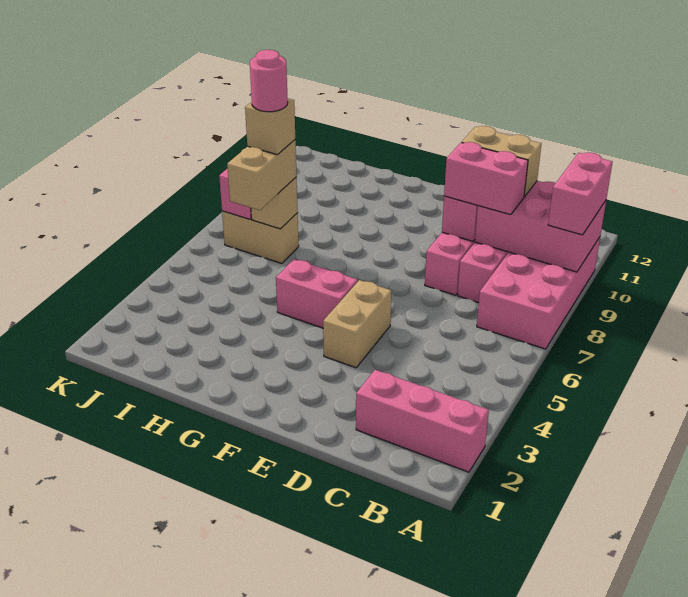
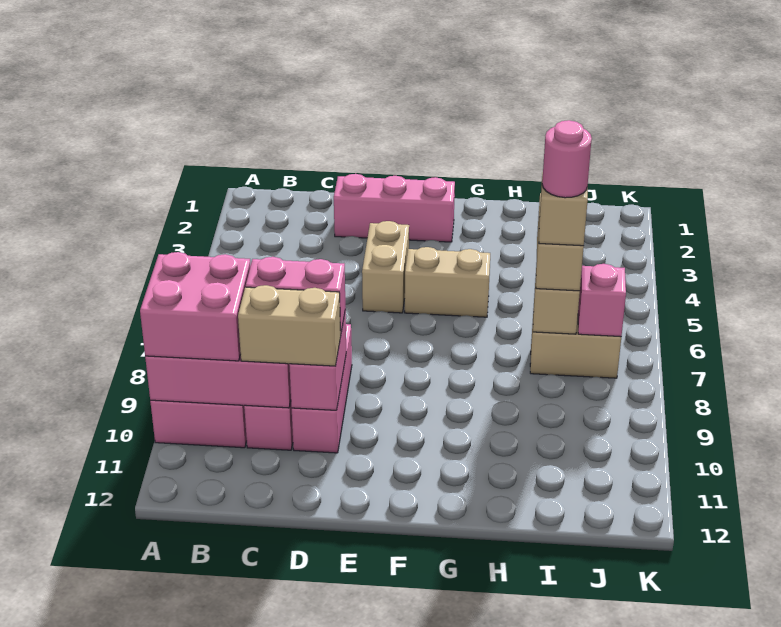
pink 1x3 brick [356,370,489,472] -> pink 1x3 brick moved to [334,174,455,242]
pink 1x2 brick [548,152,612,235] -> pink 2x2 brick [140,252,251,361]
pink 1x2 brick [276,259,358,328] -> tan 1x2 brick [405,247,490,317]

